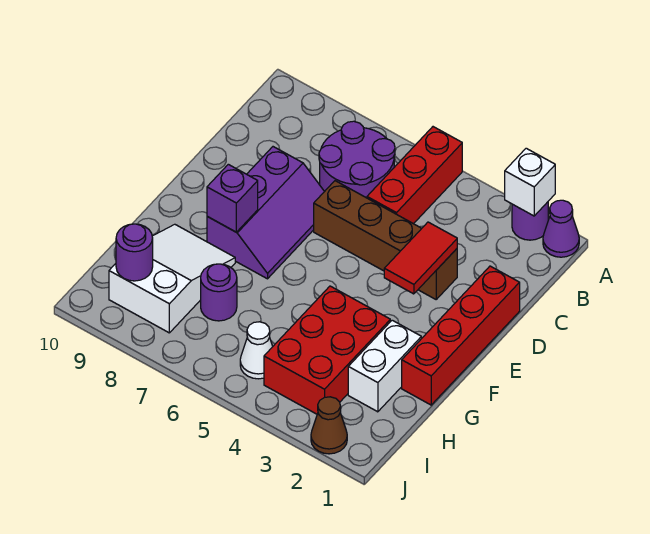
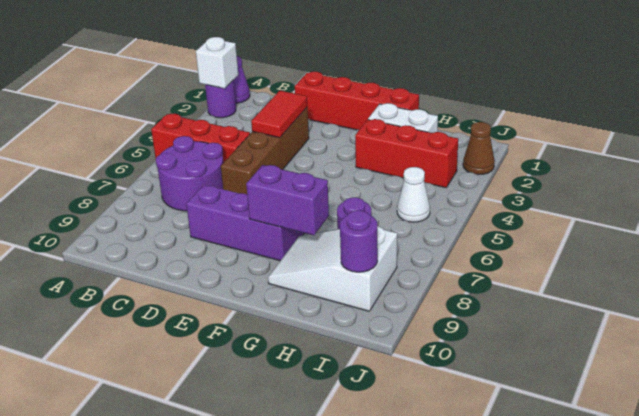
red 1x2 tile [384,222,457,294] -> red 1x2 tile turned to [251,91,307,138]
purple 1x1 brick [207,164,258,232] -> purple 1x2 brick [246,165,329,235]
red 2x3 brick [264,286,390,414] -> red 1x3 brick [355,119,458,188]

